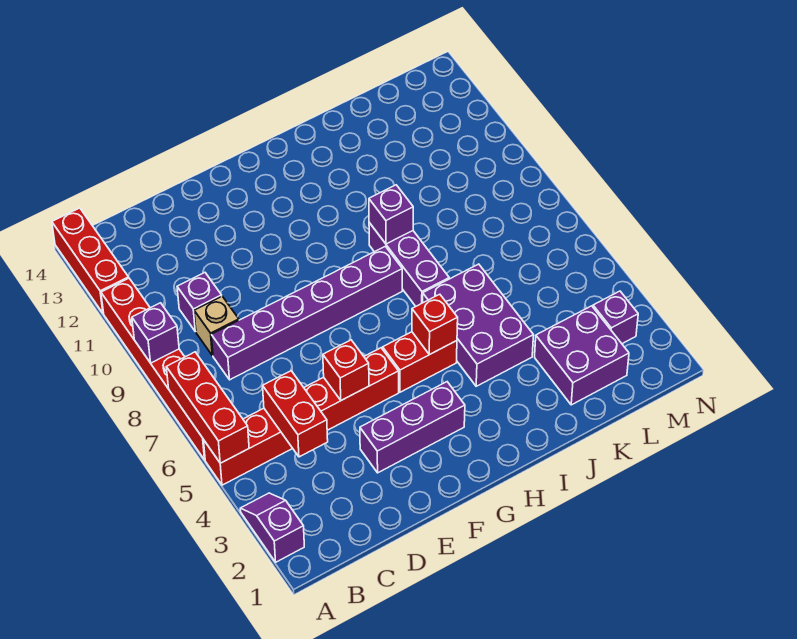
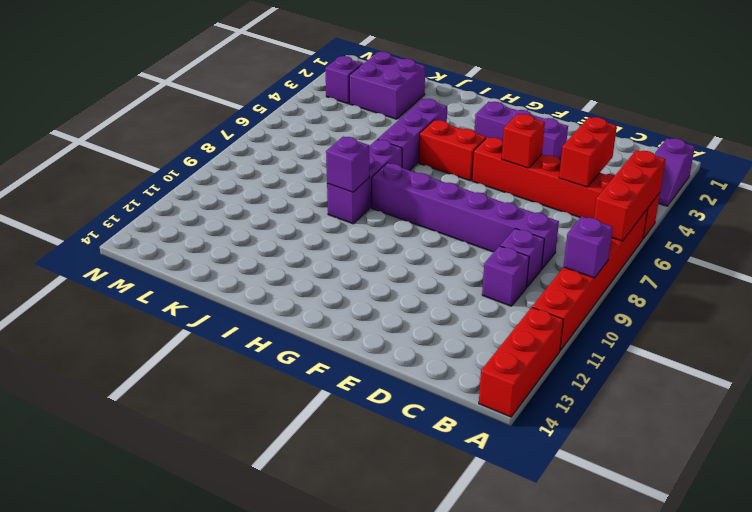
tan 1x1 brick [194,296,239,356] -> purple 1x1 brick [500,228,544,287]
red 1x1 brick [412,294,458,355] -> none
purple 2x3 brick [423,264,534,386] -> purple 1x3 brick [378,99,447,170]

